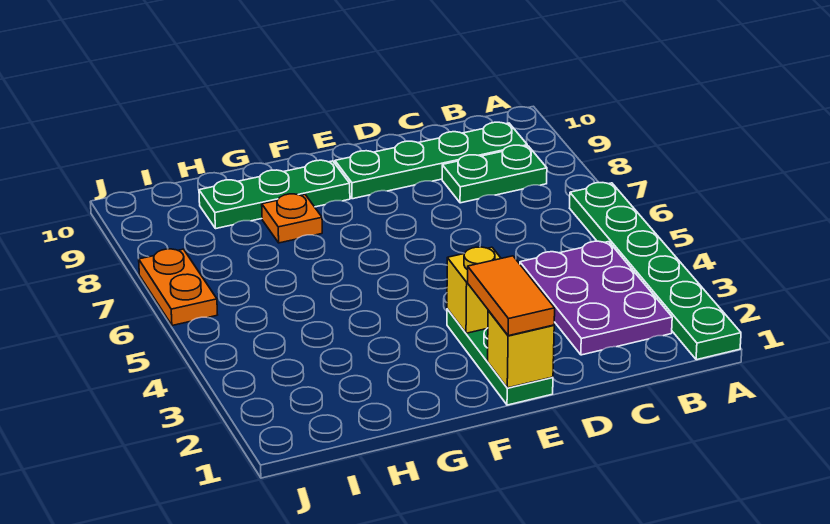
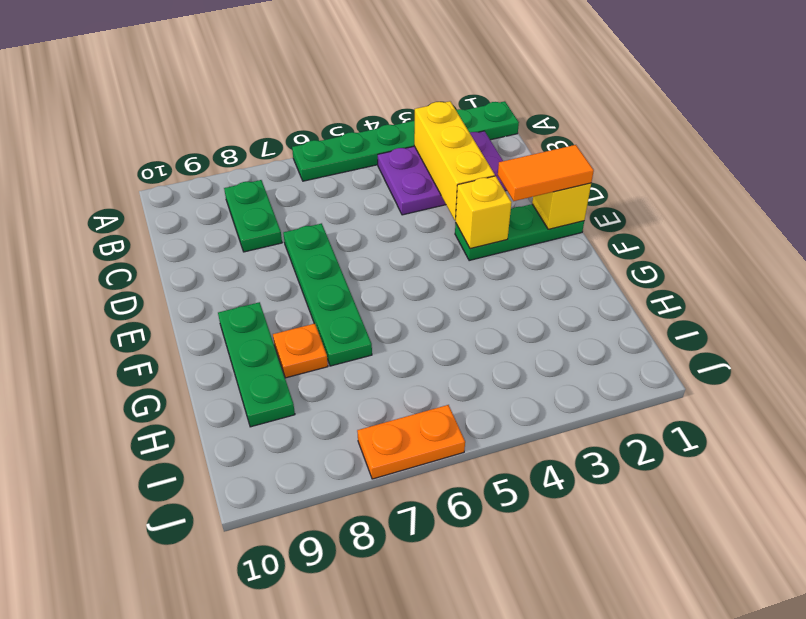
none -> yellow 1x3 brick [414,101,495,221]
green 1x4 plate [335,122,527,199] -> green 1x4 plate moved to [283,223,372,366]

